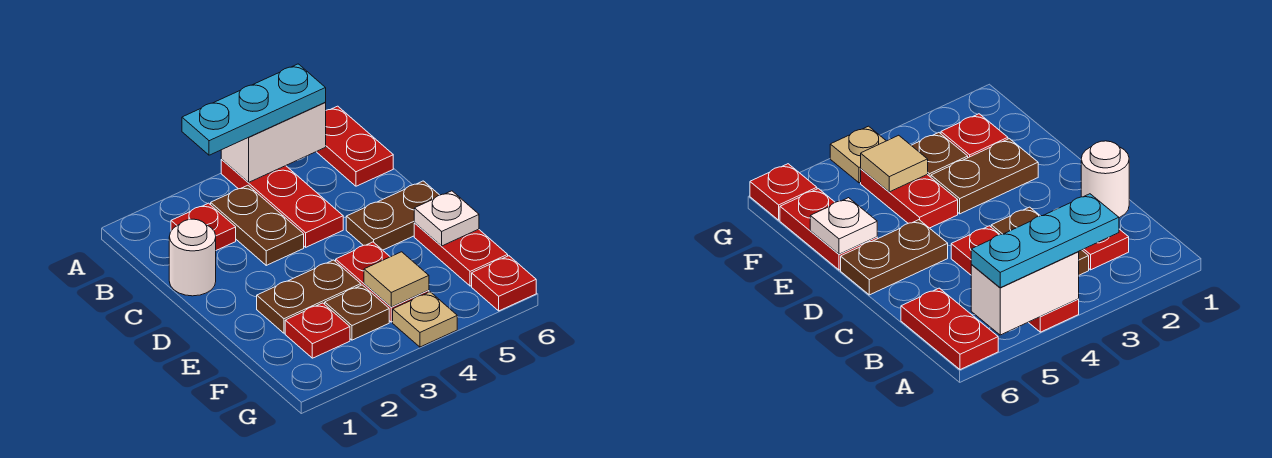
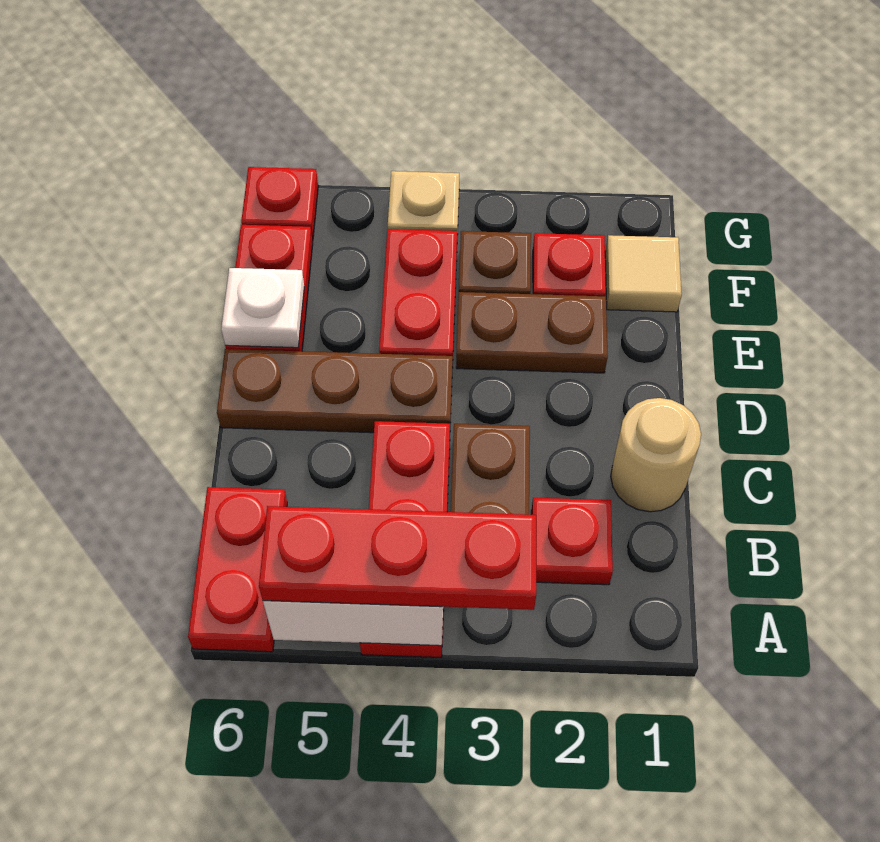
cyan 1x3 plate [182,64,326,155] -> red 1x3 plate [259,506,536,610]
white 1x1 round brick [169,219,216,296] -> tan 1x1 round brick [611,398,701,512]
brown 1x2 plate [346,181,439,250] -> brown 1x3 plate [217,349,453,433]
tan 1x1 tile [364,252,429,307] -> tan 1x1 tile moved to [605,235,682,312]

